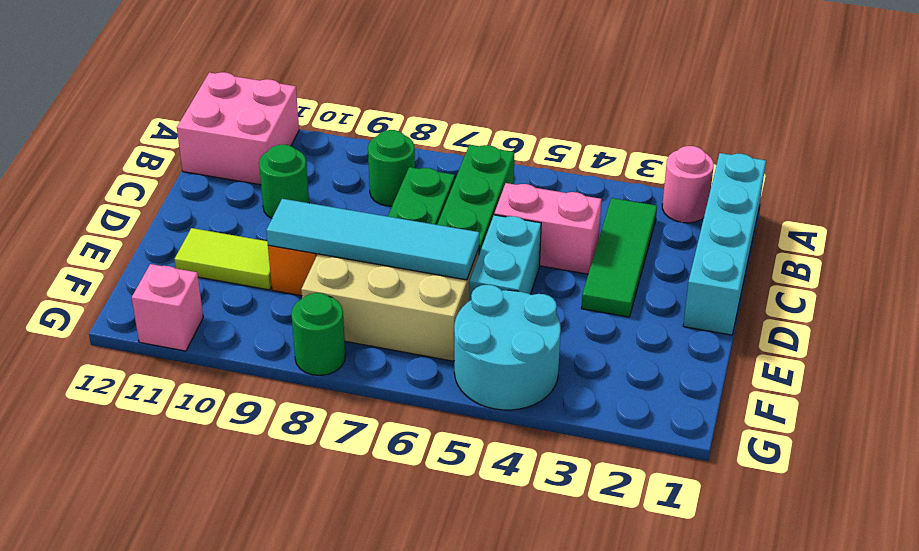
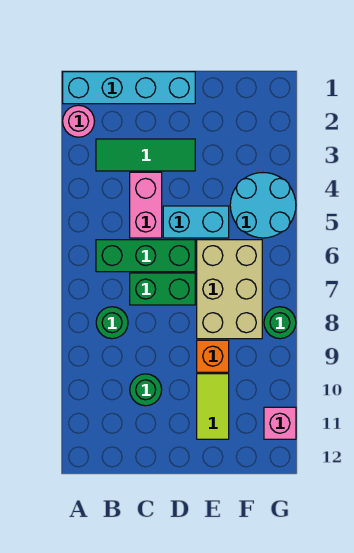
pink 2x2 brick [177,72,299,185] -> none
cyan 1x4 tile [266,199,479,280] -> none

